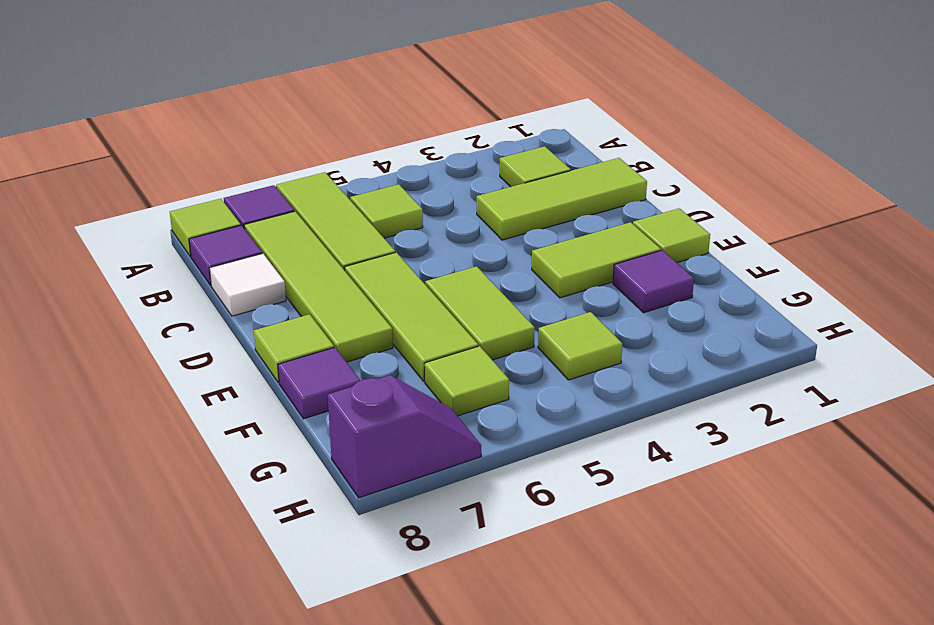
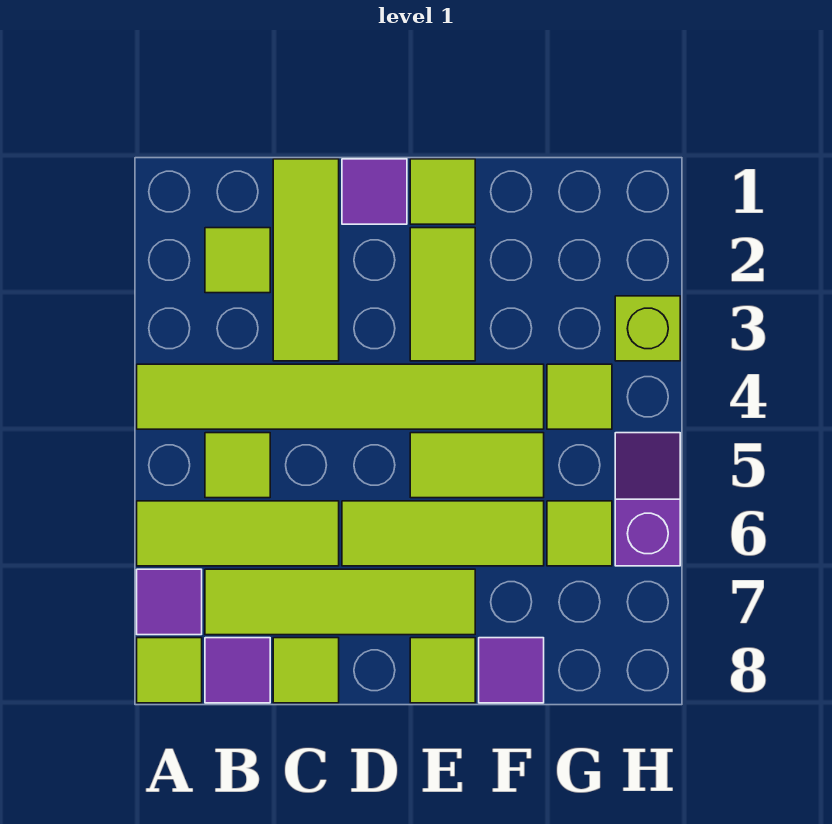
none -> lime 1x6 tile [137,364,544,429]
white 1x1 tile [209,253,286,316] -> lime 1x1 tile [273,638,339,703]
purple 1x1 tile [613,250,694,313] -> purple 1x1 tile moved to [342,159,407,224]
none -> lime 1x1 brick [615,296,680,361]
purple 1x2 slope [328,375,481,498] -> purple 1x2 slope moved to [615,433,680,566]

